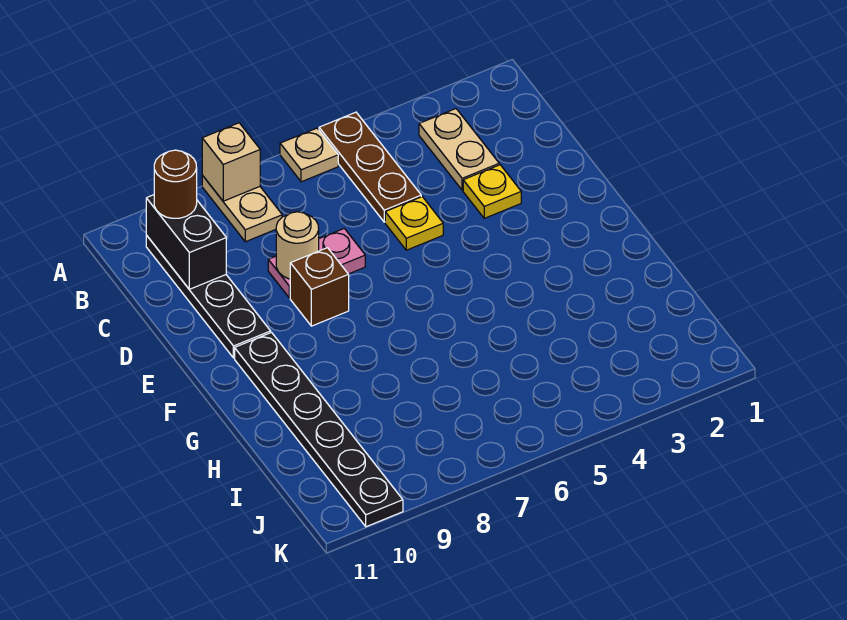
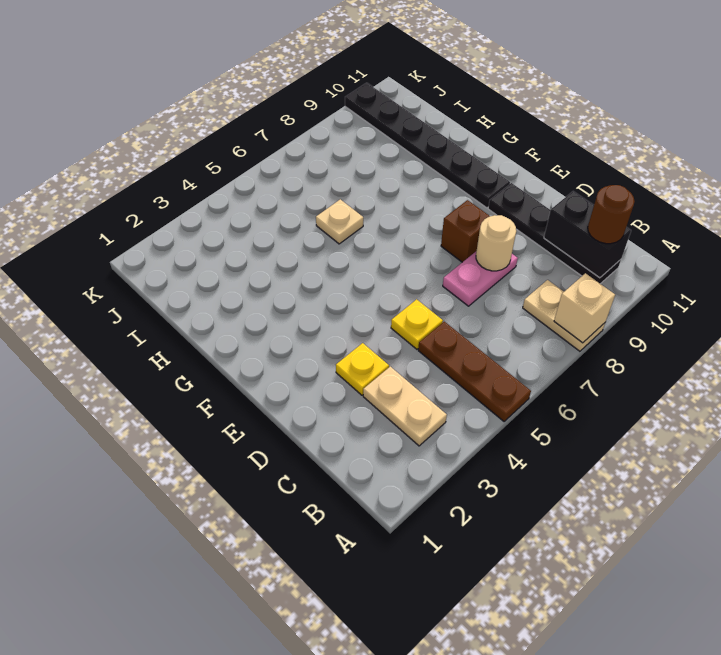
tan 1x1 plate [280,128,338,182] -> tan 1x1 plate moved to [316,199,363,244]

